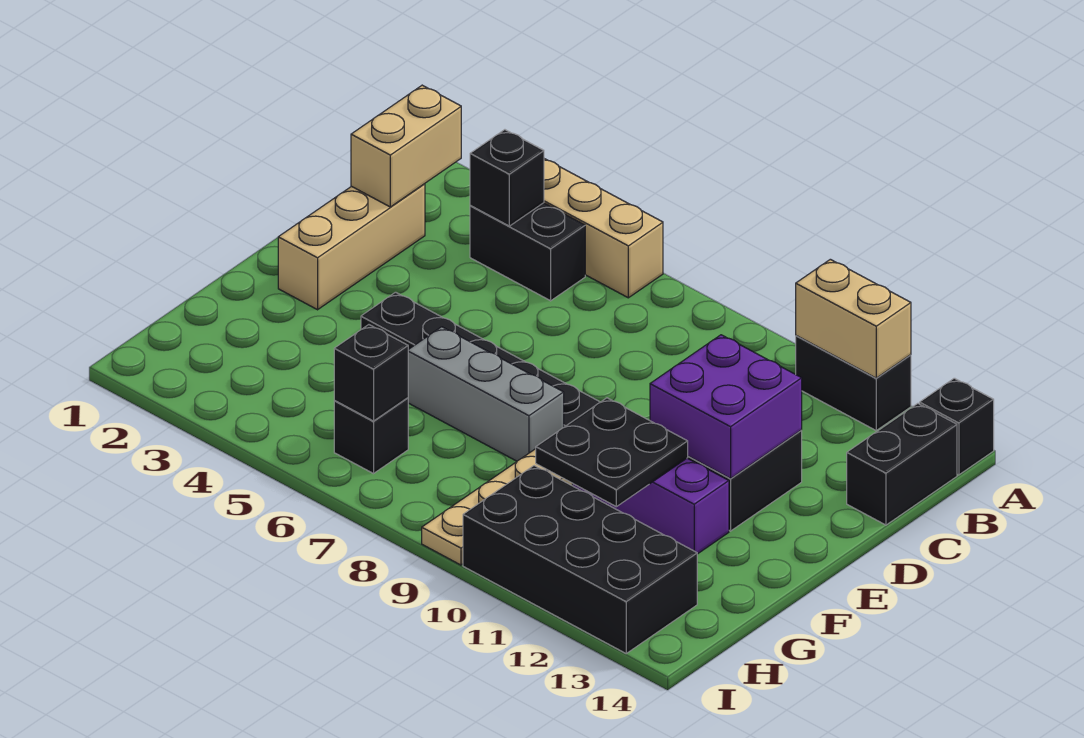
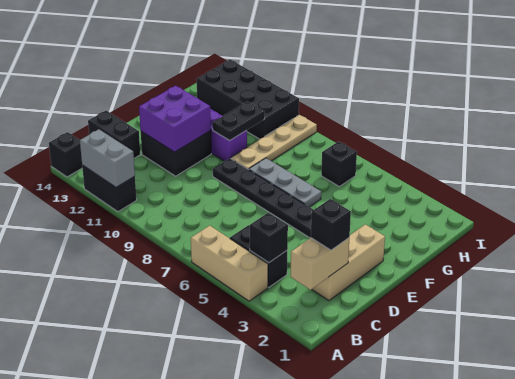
tan 1x2 brick [796,259,911,378] -> grey 1x2 brick [80,129,135,187]
black 1x2 brick [847,403,957,525] -> black 1x2 brick turned to [88,111,140,158]
grey 1x3 brick [408,327,564,461] -> grey 1x3 plate [249,158,321,207]
black 2x2 plate [536,398,688,507] -> black 1x2 plate [212,102,265,141]
black 1x1 brick [334,325,408,421] -> black 1x1 brick moved to [311,199,351,250]

